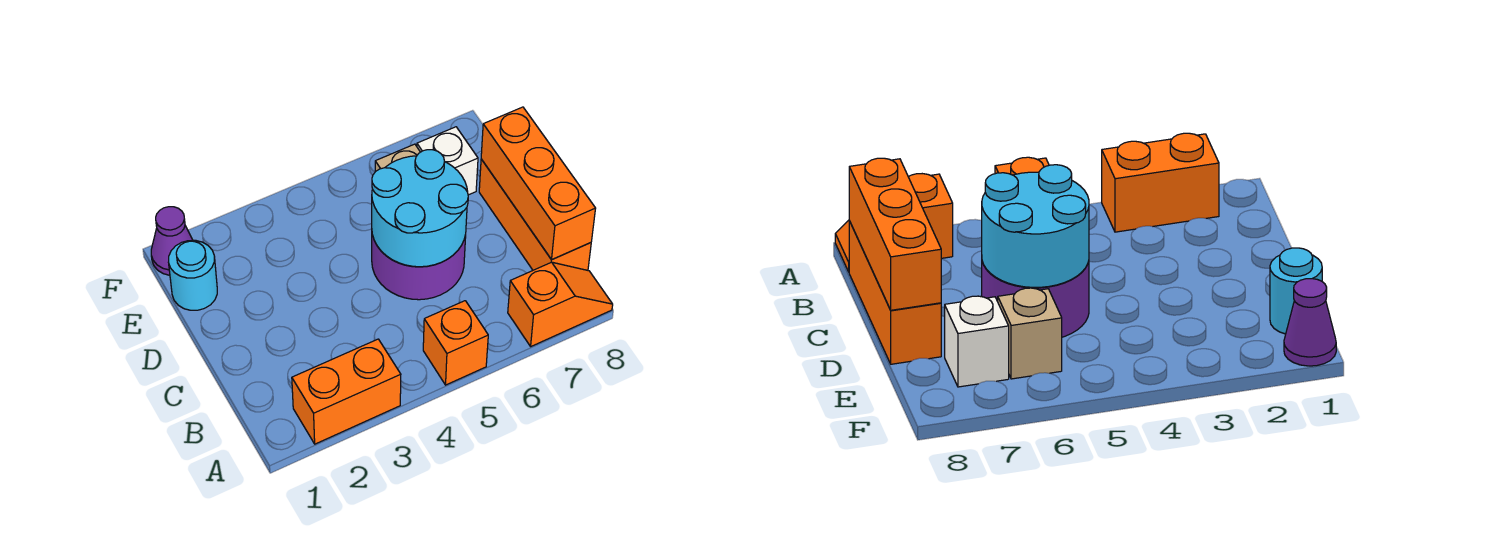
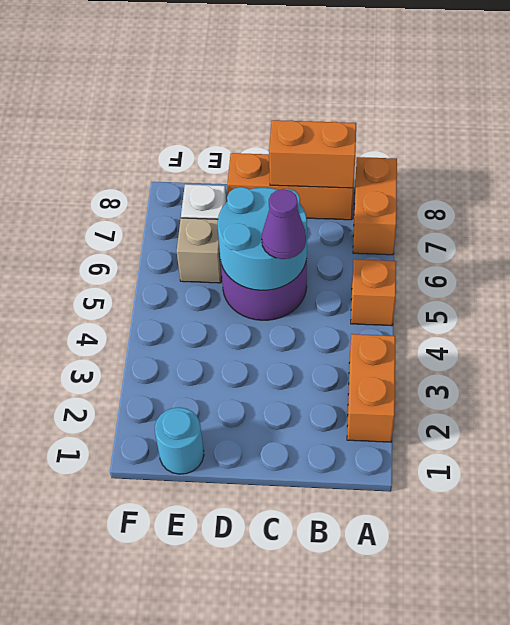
orange 1x2 slope [508,262,613,346] -> orange 1x2 brick [353,157,397,255]
orange 1x3 brick [481,107,596,260] -> orange 1x2 brick [269,120,356,188]
purple 1x1 cone [151,207,192,275] -> purple 1x1 cone moved to [262,189,306,259]

